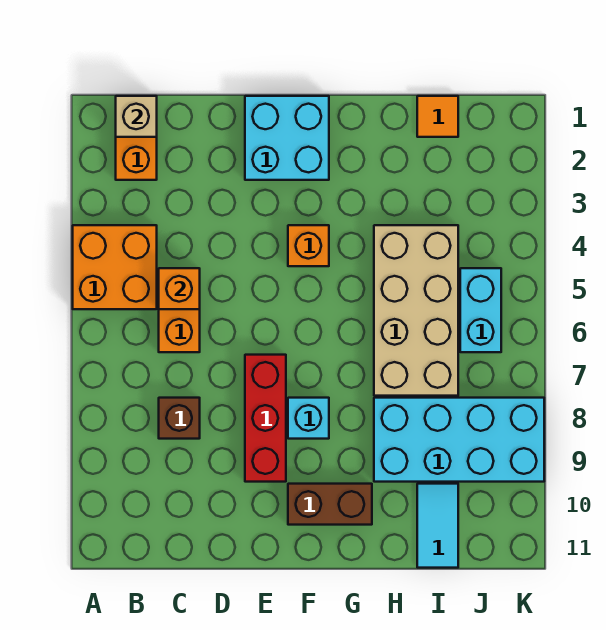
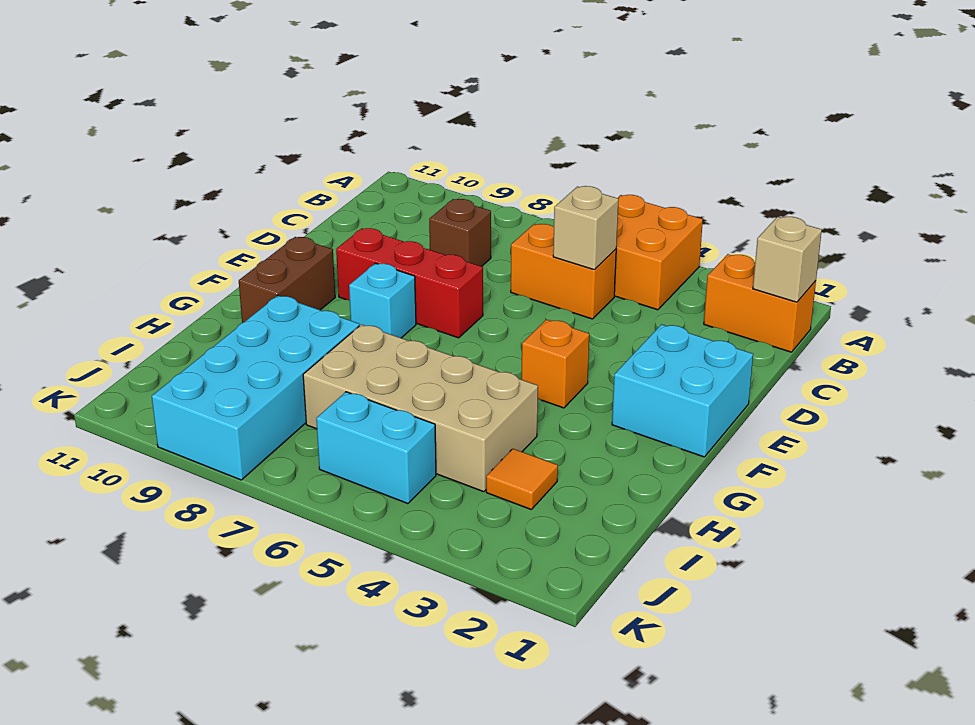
orange 1x1 brick [159,268,200,309] -> tan 1x1 brick [553,186,619,270]
orange 1x1 tile [417,96,458,137] -> orange 1x1 tile moved to [486,449,558,509]
cyan 1x2 tile [417,484,458,568] -> none

